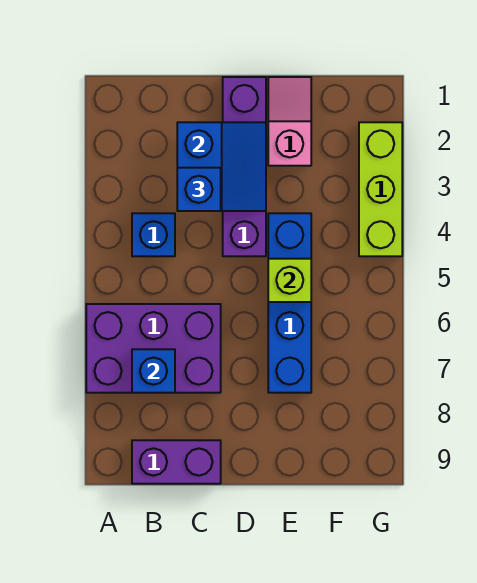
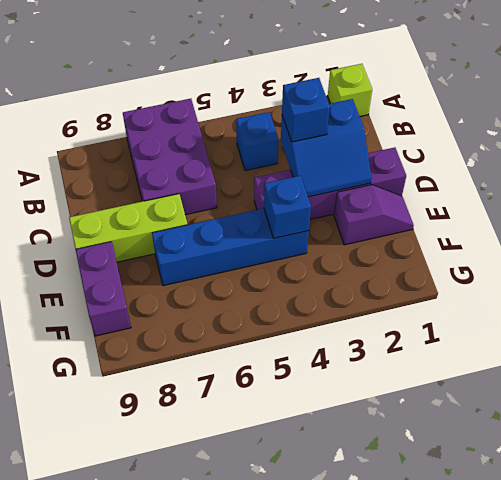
blue 1x1 brick [132,349,175,393] -> blue 1x1 brick moved to [264,176,311,238]
purple 1x2 brick [132,440,221,484] -> purple 1x2 brick moved to [76,242,131,336]
pink 1x2 slope [268,77,311,166] -> purple 1x2 slope [334,185,414,245]
lime 1x1 brick [268,259,311,302] -> lime 1x1 brick moved to [328,64,372,116]
lime 1x3 brick [359,122,402,256] -> lime 1x3 brick moved to [69,194,187,262]

